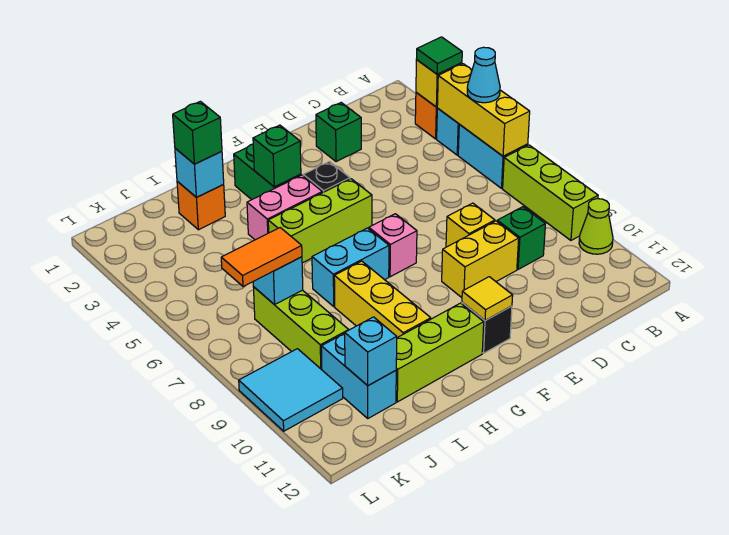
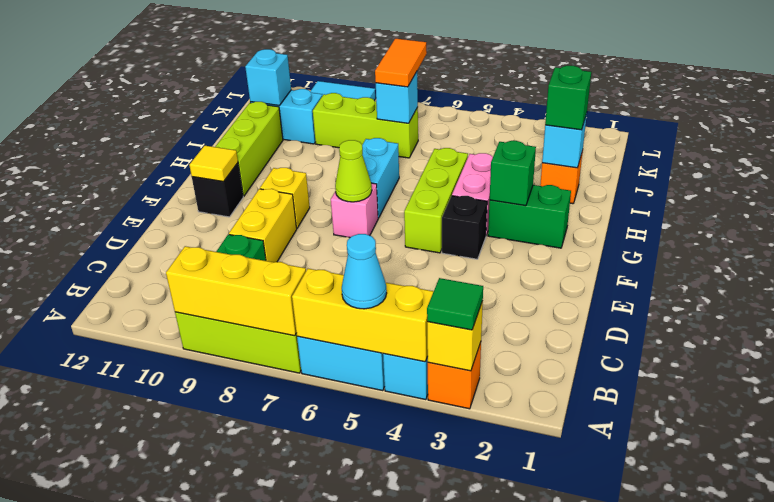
lime 1x1 cone [579,199,613,254] -> lime 1x1 cone moved to [335,140,372,202]
green 1x1 brick [316,103,361,162] -> none
yellow 1x1 brick [446,203,495,247] -> yellow 1x1 brick moved to [260,168,310,228]
yellow 1x3 brick [334,261,431,338] -> yellow 1x3 brick moved to [166,246,306,336]

